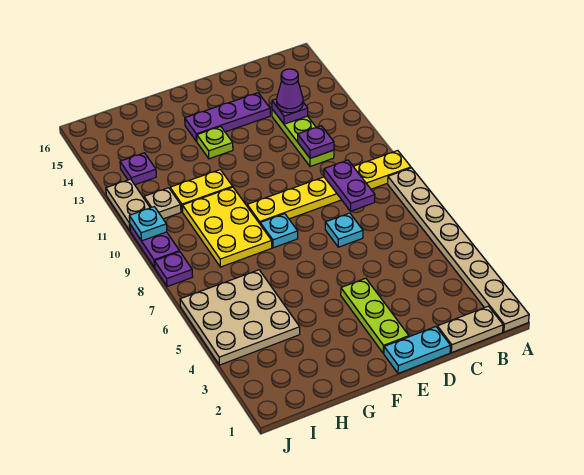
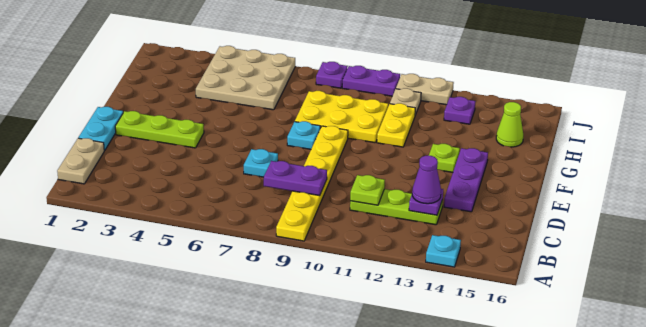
tan 1x8 plate [388,168,529,332] -> none
purple 1x1 plate [298,126,334,158] -> lime 1x1 plate [350,175,385,205]
none -> lime 1x1 cone [496,102,523,147]
cyan 1x1 plate [129,207,167,241] -> cyan 1x1 plate moved to [426,235,461,267]

